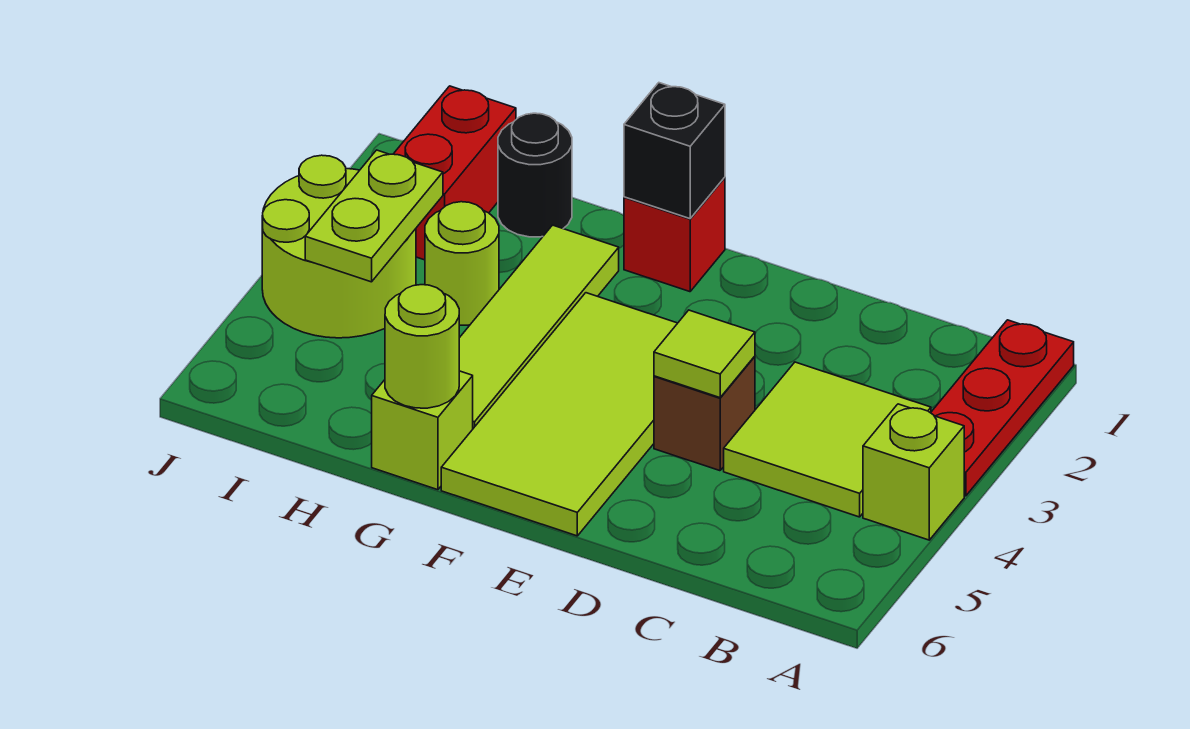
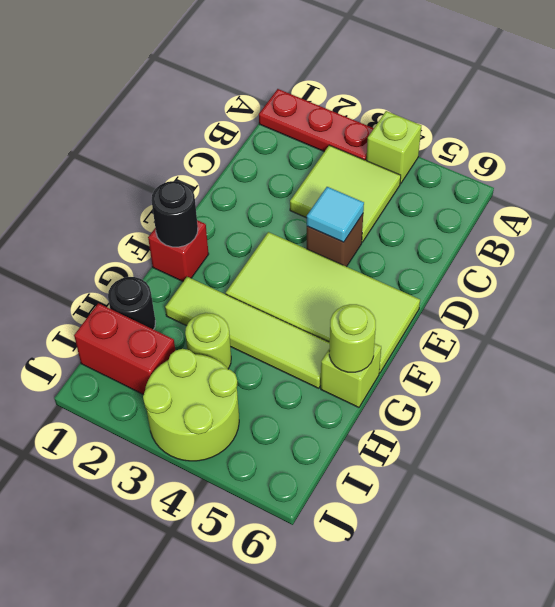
lime 1x1 tile [654,310,755,398] -> cyan 1x1 tile [307,187,364,242]
black 1x1 brick [624,83,725,219] -> black 1x1 round brick [151,181,198,247]
lime 1x2 plate [305,150,443,282] -> none

